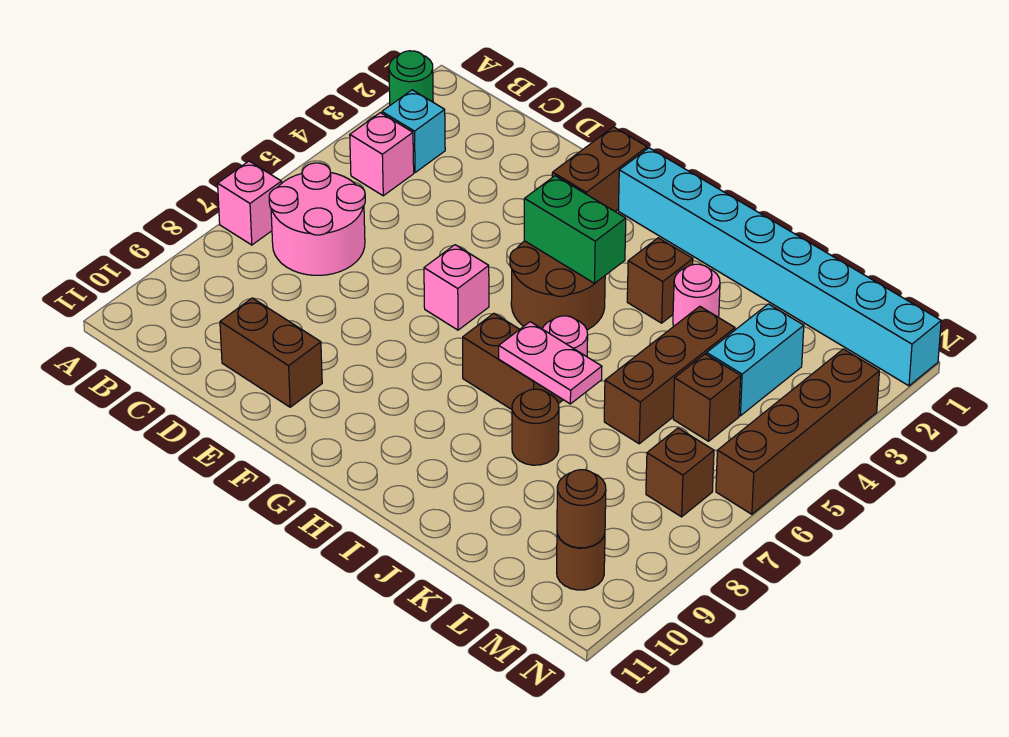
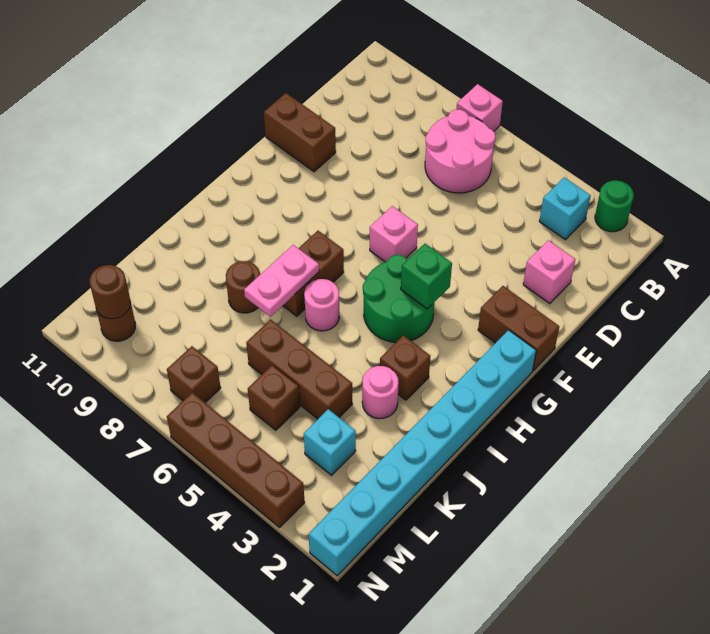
pink 1x1 brick [350,113,414,196] -> pink 1x1 brick moved to [523,240,575,304]
brown 1x2 brick [220,298,322,407] -> brown 1x2 brick turned to [264,93,336,172]
brown 2x2 round brick [510,241,605,330] -> green 2x2 round brick [363,255,434,343]
green 1x2 brick [524,176,626,283] -> green 1x1 brick [401,244,452,309]
cyan 1x2 brick [707,304,804,416] -> cyan 1x1 brick [304,409,356,475]

